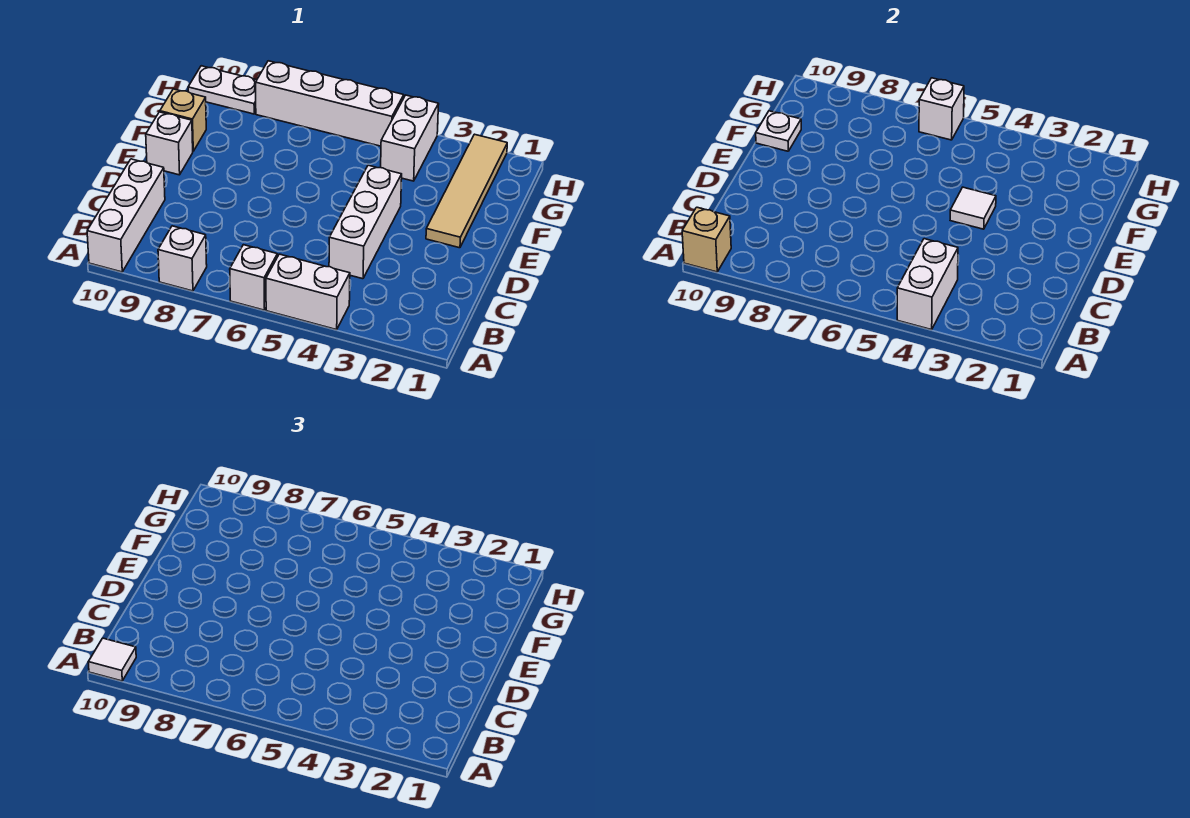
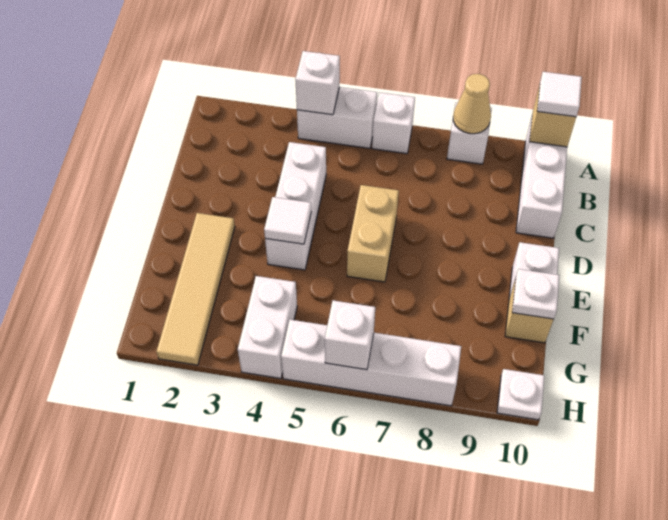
white 1x2 brick [897,239,958,330] -> white 1x1 brick [295,51,340,115]
none -> tan 1x1 cone [453,74,491,134]
none -> tan 1x2 brick [347,185,399,282]
white 1x2 plate [188,66,257,114] -> white 1x1 plate [497,369,544,420]

